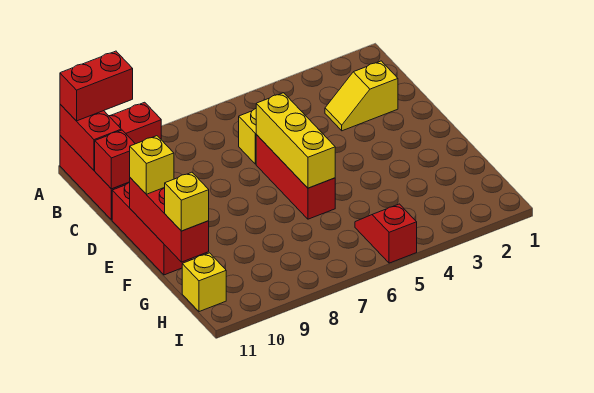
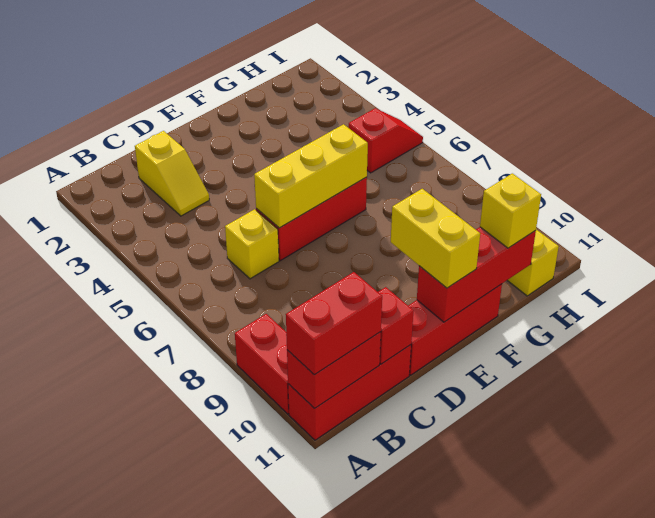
red 1x2 brick [60,51,133,121] -> red 1x2 brick turned to [286,272,382,375]
yellow 1x1 brick [130,136,174,194] -> yellow 1x2 brick [391,189,480,288]
red 1x2 slope [355,204,417,263] -> red 1x2 slope turned to [349,108,423,173]

